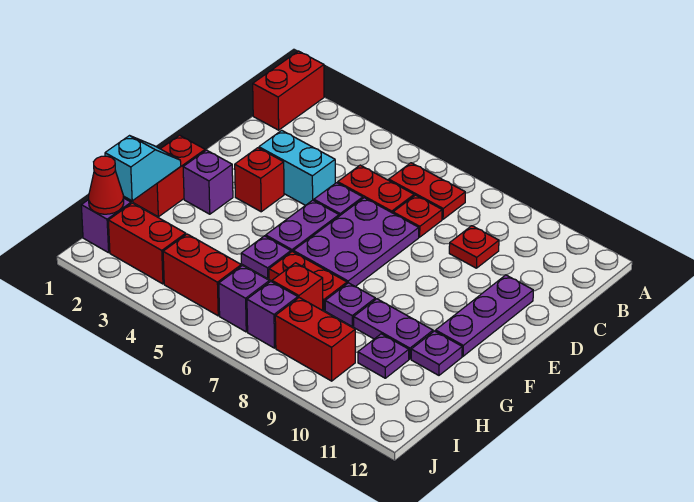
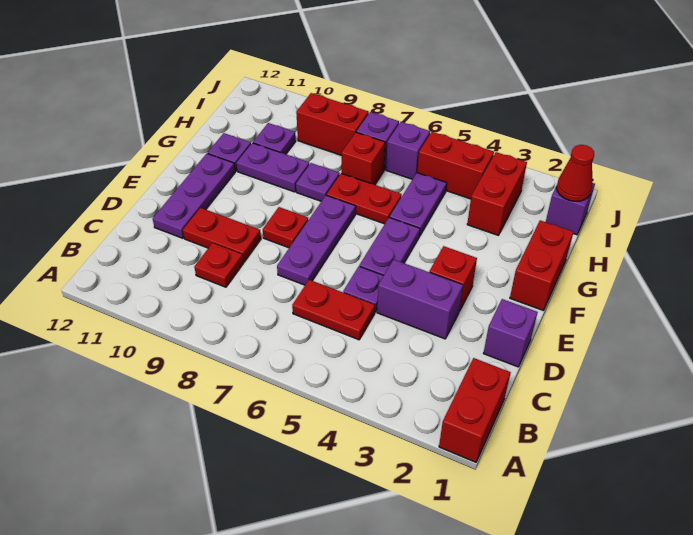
red 1x2 plate [389,163,465,219] -> red 1x2 plate moved to [183,208,261,262]
red 1x1 plate [393,195,442,237] -> red 1x1 plate moved to [263,207,308,248]
cyan 1x2 brick [259,130,335,205] -> purple 1x2 brick [377,259,463,339]
purple 2x3 plate [293,198,419,287] -> purple 1x3 plate [277,195,356,285]
purple 1x1 brick [183,150,233,214] -> purple 1x1 brick moved to [483,299,538,367]
cyan 1x2 slope [105,136,181,201] -> none
purple 1x1 plate [241,236,291,279] -> purple 1x2 plate [390,173,447,236]
red 1x2 brick [108,203,186,284] -> red 1x2 brick turned to [467,152,527,235]

